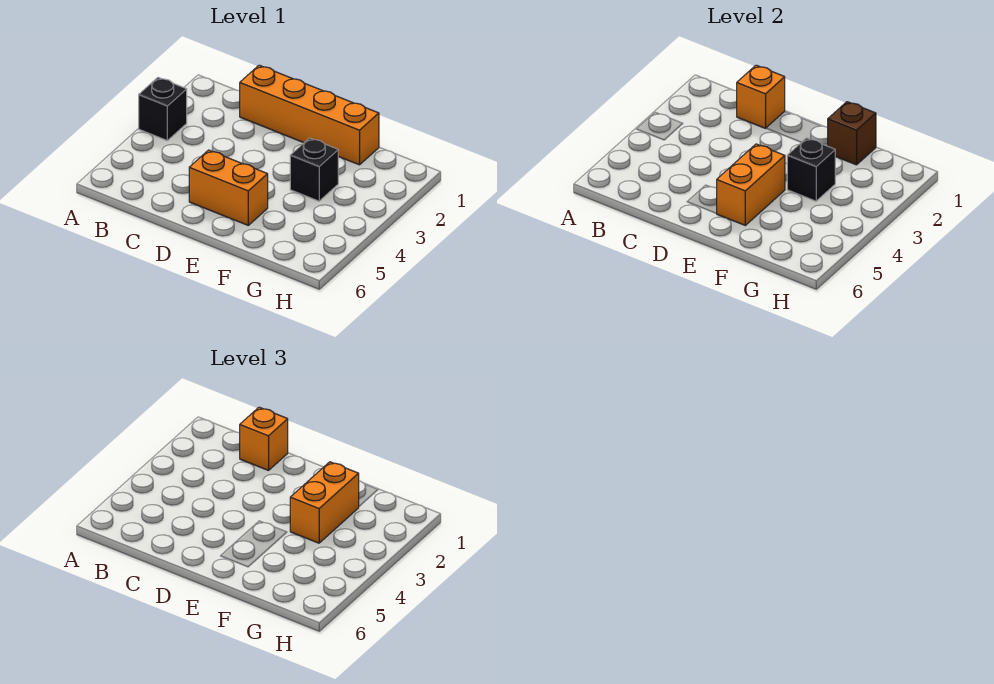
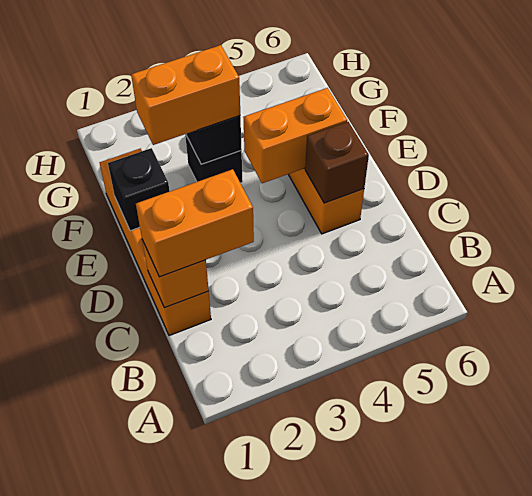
black 1x1 brick [139,78,187,140] -> black 1x1 brick moved to [108,148,170,231]
orange 1x1 brick [240,407,288,470] -> orange 1x2 brick [136,169,254,277]
brown 1x1 brick [828,102,876,165] -> brown 1x1 brick moved to [305,122,369,203]

